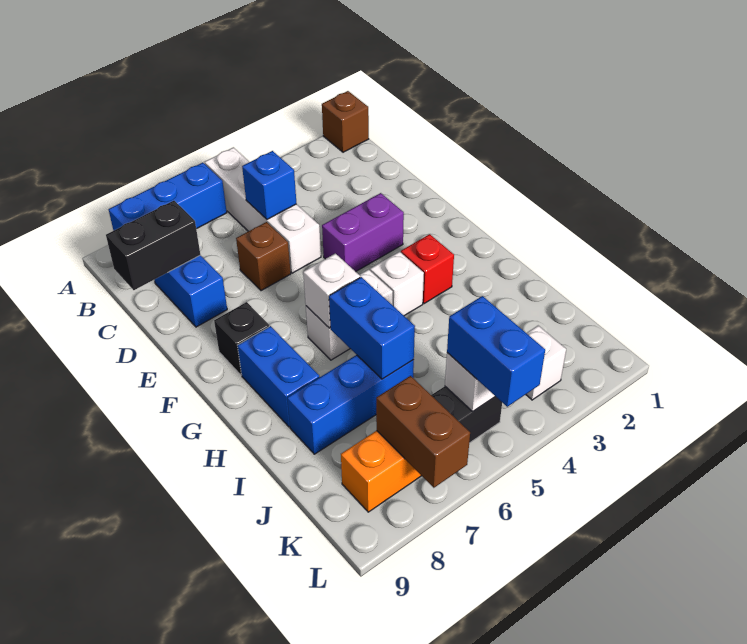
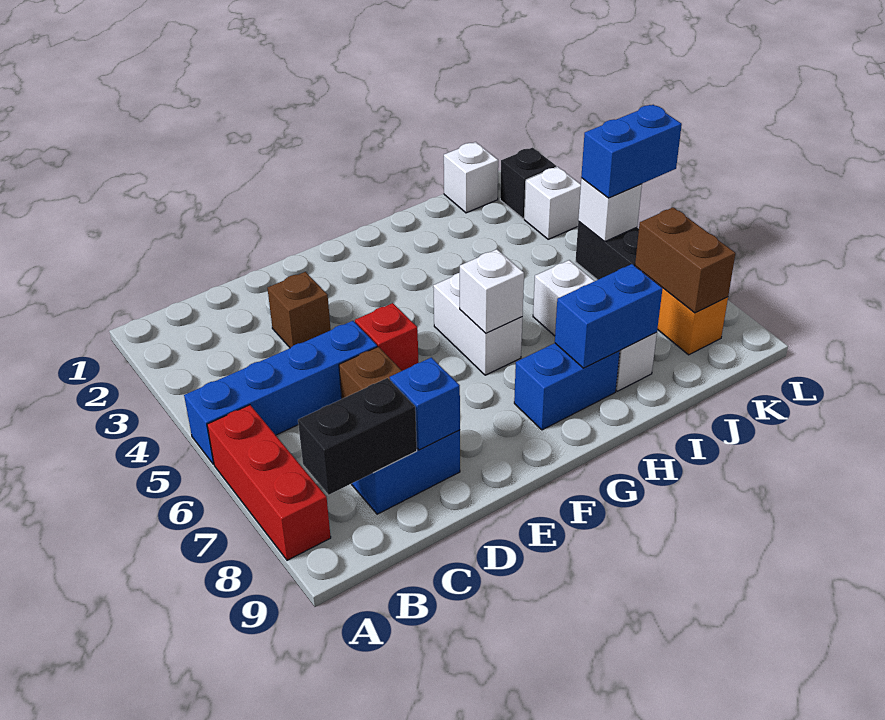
brown 1x1 brick [322,91,369,152] -> brown 1x1 brick moved to [267,272,331,348]
white 1x4 brick [205,147,321,273] -> blue 1x4 brick [184,321,377,464]
blue 1x3 brick [109,163,227,231] -> red 1x3 brick [207,405,331,560]
blue 1x1 brick [242,151,297,219] -> blue 1x1 brick moved to [390,357,460,450]
black 1x2 brick [106,201,200,290] -> black 1x2 brick turned to [298,378,417,495]
purple 1x2 brick [322,193,404,272] -> none
black 1x1 brick [214,302,269,375] -> black 1x1 brick moved to [500,148,556,219]
red 1x1 brick [401,234,454,304] -> red 1x1 brick moved to [355,303,418,371]
white 1x1 brick [370,252,424,316] -> white 1x1 brick moved to [444,142,498,213]
blue 1x2 brick [329,277,415,379] -> blue 1x2 brick moved to [555,264,663,368]
blue 1x3 brick [287,355,414,454] -> white 1x3 brick [533,260,657,391]
brown 1x2 brick [376,376,470,488] -> brown 1x2 brick turned to [635,207,736,313]

